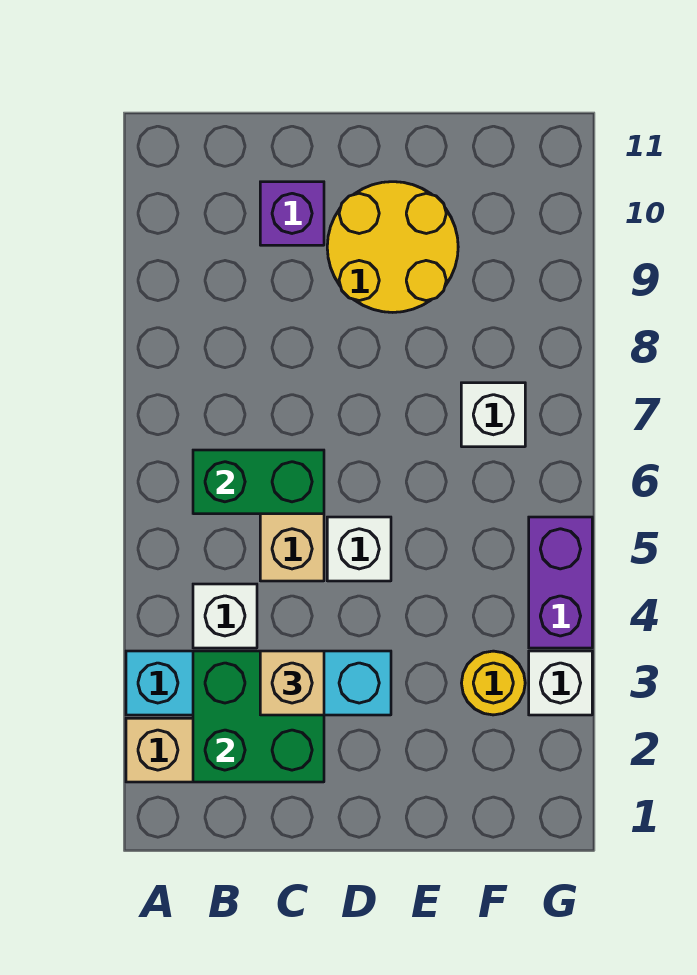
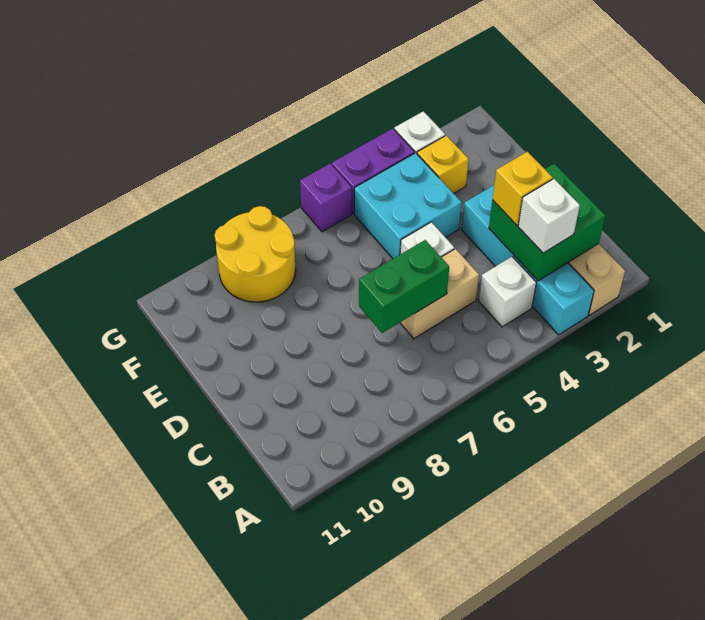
green 1x2 brick [193,450,324,514] -> green 1x2 brick turned to [359,240,449,333]
tan 1x1 brick [260,651,324,715] -> yellow 1x1 brick [493,152,553,225]
purple 1x1 brick [260,182,324,245] -> purple 1x1 brick moved to [300,163,352,232]
yellow 2x2 round brick [327,182,458,312] -> yellow 2x2 round brick moved to [215,206,296,302]
none -> cyan 2x2 brick [354,153,462,259]
yellow 1x1 round brick [462,651,525,715] -> yellow 1x1 brick [417,135,469,193]
white 1x1 brick [461,383,525,447] -> white 1x1 brick moved to [518,179,580,253]

